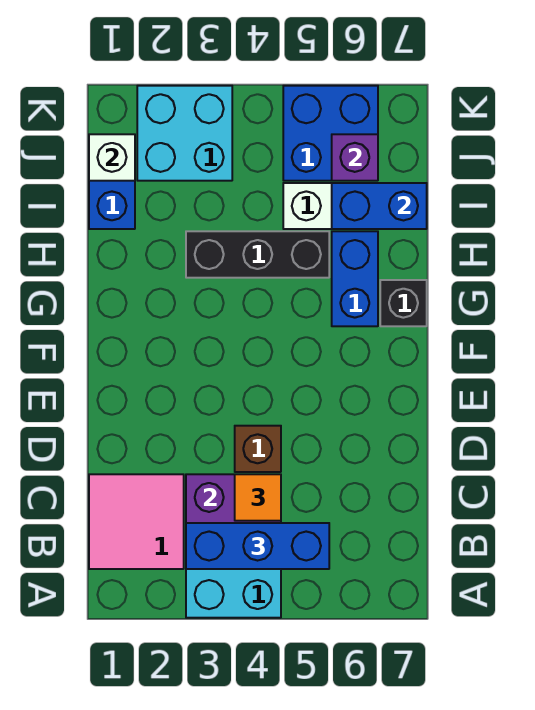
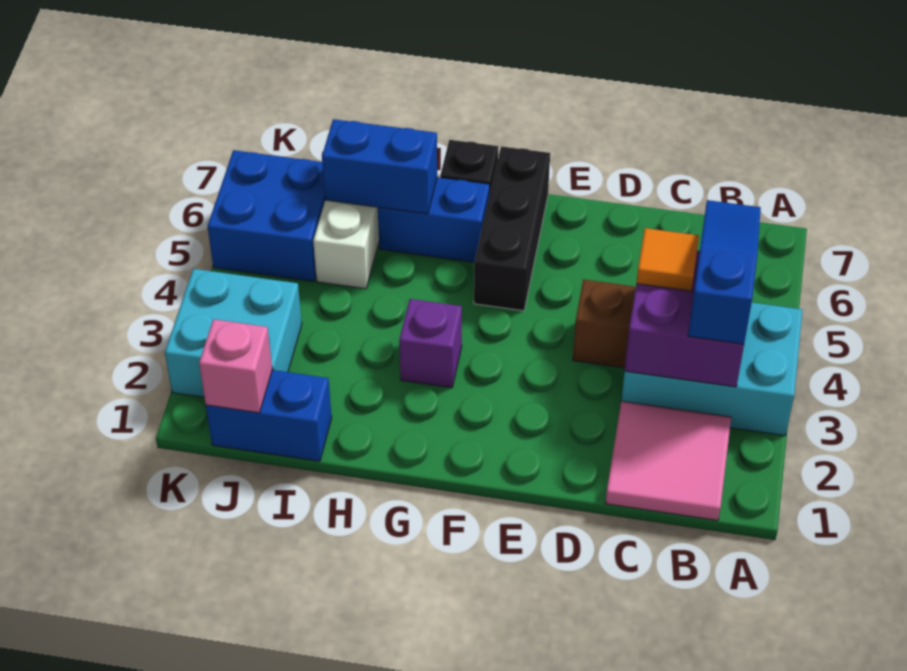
blue 1x3 brick [186,523,329,569] -> blue 1x3 slope [688,200,761,344]
black 1x3 brick [186,231,329,278] -> black 1x3 brick moved to [474,146,550,311]
blue 1x2 brick [332,183,427,229] -> blue 1x2 brick turned to [322,119,437,214]
white 1x1 brick [89,134,135,181] -> pink 1x1 brick [199,319,272,413]
purple 1x1 brick [332,134,378,181] -> purple 1x1 brick moved to [399,299,462,388]

